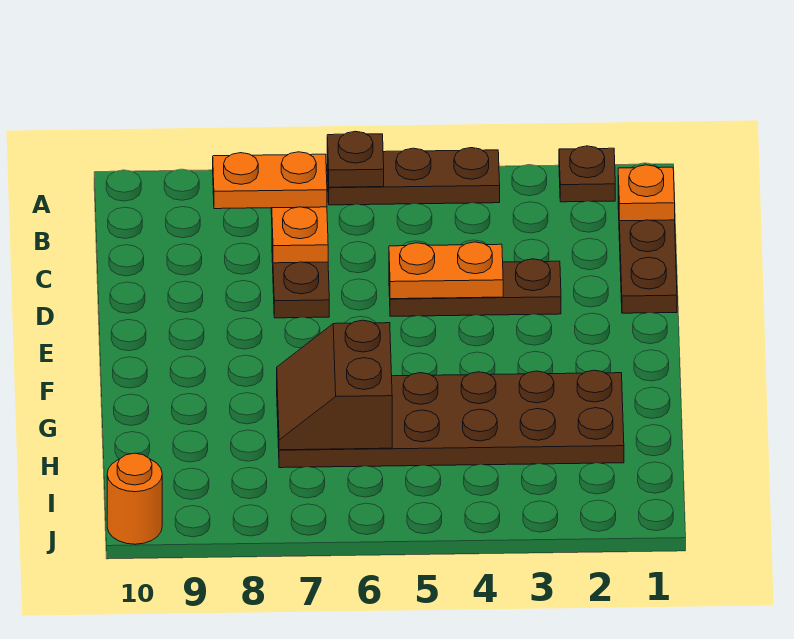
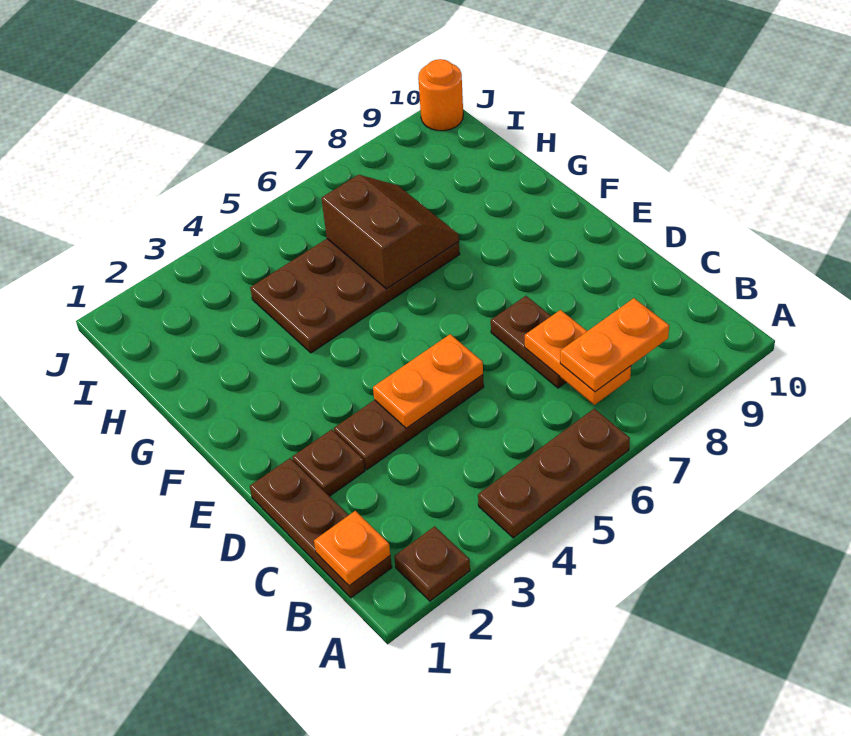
brown 1x1 plate [327,131,384,187] -> brown 1x1 plate moved to [292,429,365,496]
brown 2x6 plate [277,370,624,468] -> brown 2x4 plate [250,239,460,353]

